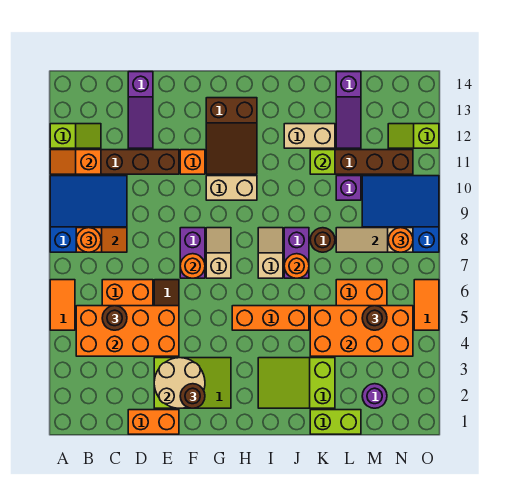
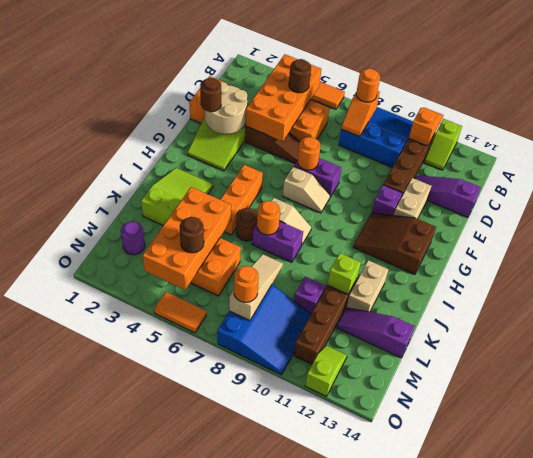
blue 3x3 slope [50,176,127,252] -> blue 3x3 slope turned to [339,107,413,167]
orange 1x1 brick [180,150,205,174] -> purple 1x1 brick [372,185,402,216]
tan 1x2 brick [206,176,257,200] -> tan 1x2 brick moved to [394,178,431,219]
lime 1x2 brick [310,410,361,434] -> none
brown 1x1 round brick [310,228,335,252] -> brown 1x1 round brick moved to [236,208,258,241]

